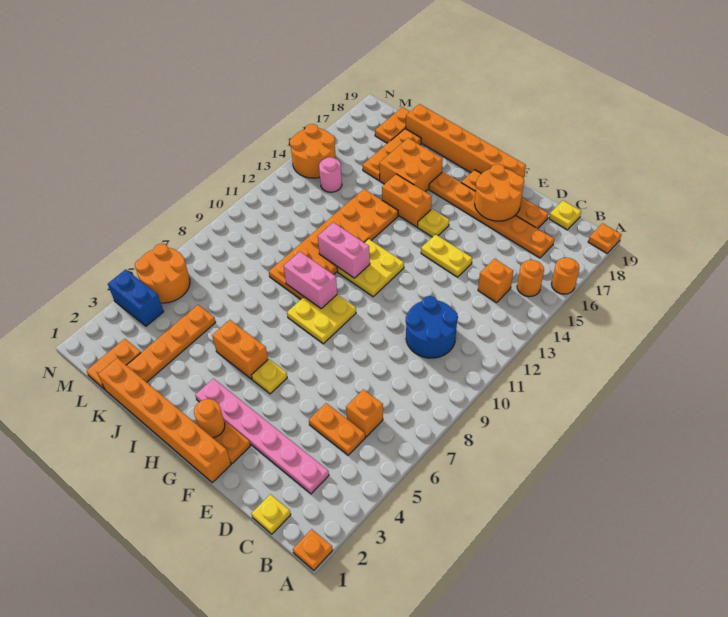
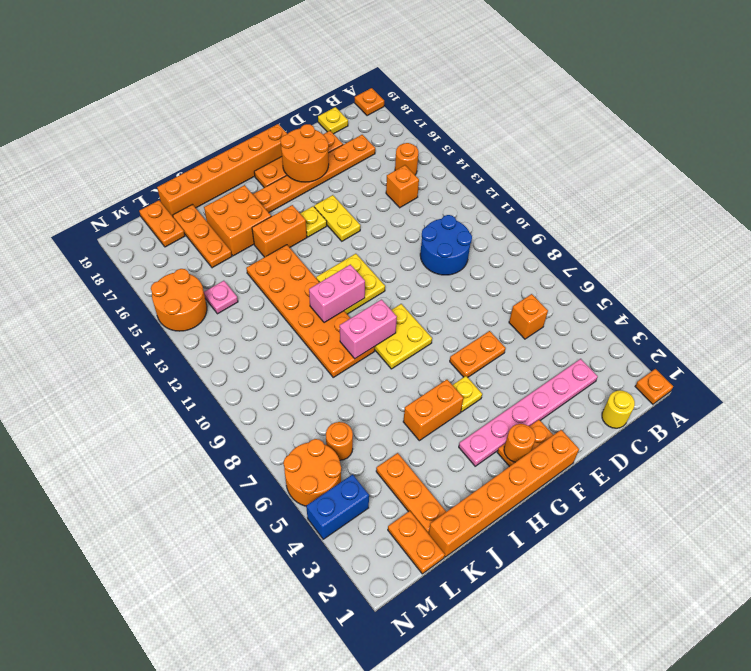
orange 1x1 round brick [552,258,579,294] -> orange 1x1 round brick moved to [326,422,353,460]
yellow 1x1 plate [251,494,291,534] -> yellow 1x1 round brick [602,390,635,428]
orange 1x2 plate [309,403,366,455] -> orange 1x2 plate moved to [450,331,506,377]
yellow 1x2 plate [421,234,472,277] -> yellow 1x2 plate turned to [314,195,360,241]
orange 1x4 plate [126,305,216,382] -> orange 1x3 plate [376,453,446,533]
pink 1x1 round brick [319,157,342,192] -> pink 1x1 plate [204,281,238,314]

